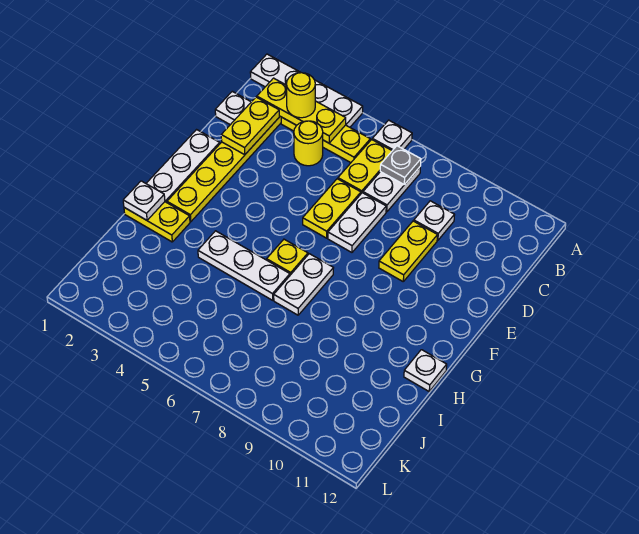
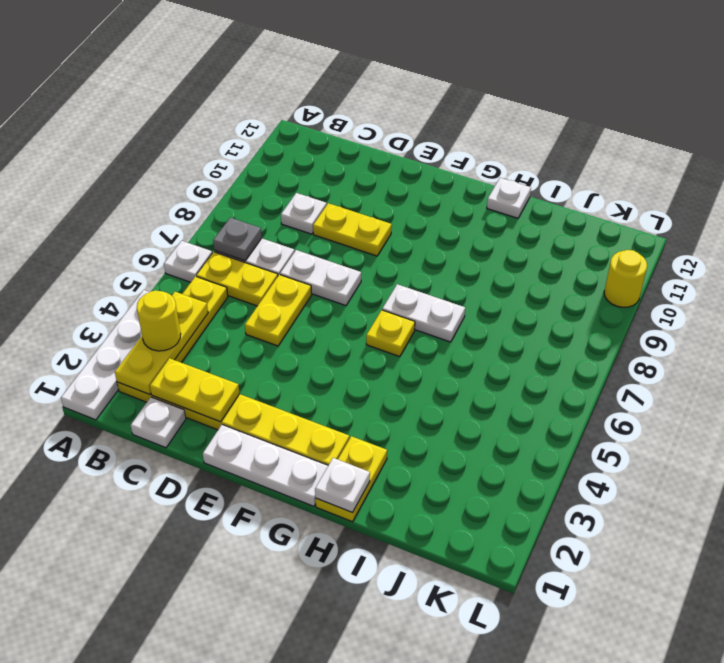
yellow 1x1 round brick [294,121,323,166] -> yellow 1x1 round brick moved to [604,250,647,307]
yellow 1x2 plate [303,179,361,238] -> yellow 1x2 plate turned to [245,275,312,346]
white 1x3 plate [198,231,290,300] -> none

